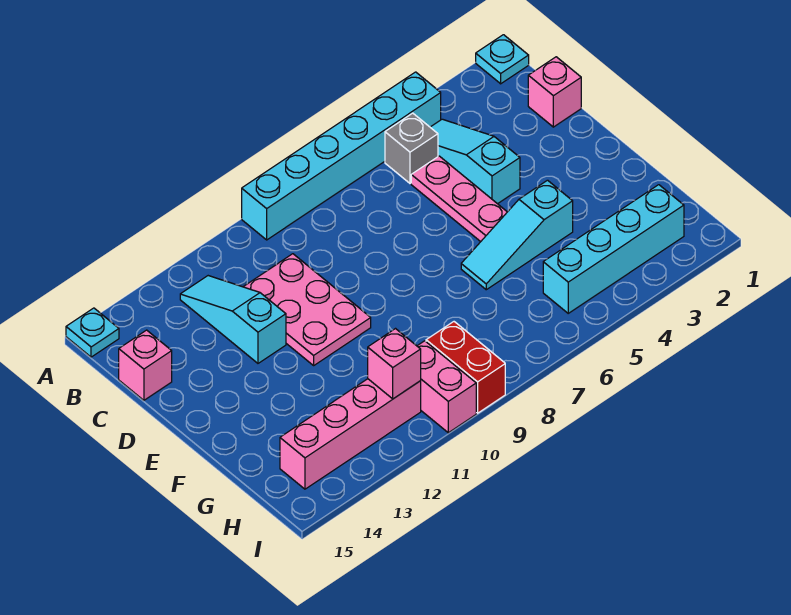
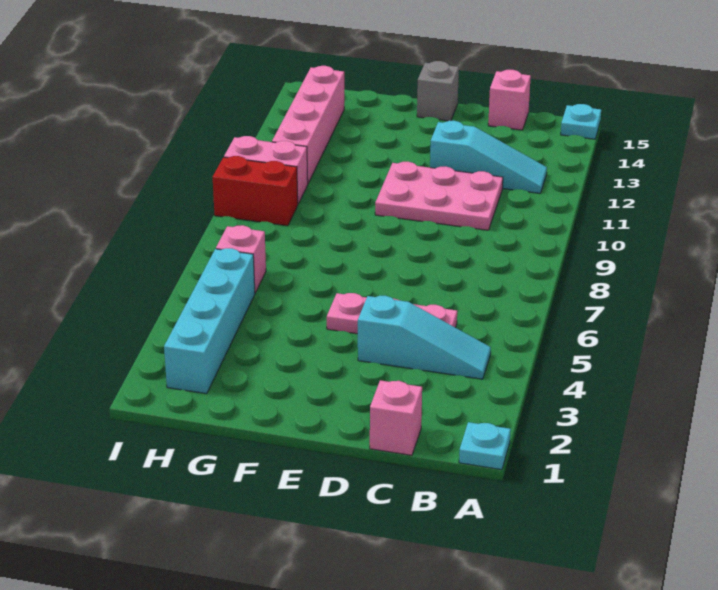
cyan 1x6 brick [242,72,441,240] -> none
grey 1x1 brick [385,113,438,183] -> grey 1x1 brick moved to [417,61,459,121]
cyan 1x3 slope [461,180,573,290] -> none
pink 1x1 brick [368,329,421,399] -> pink 1x1 brick moved to [216,225,266,293]

